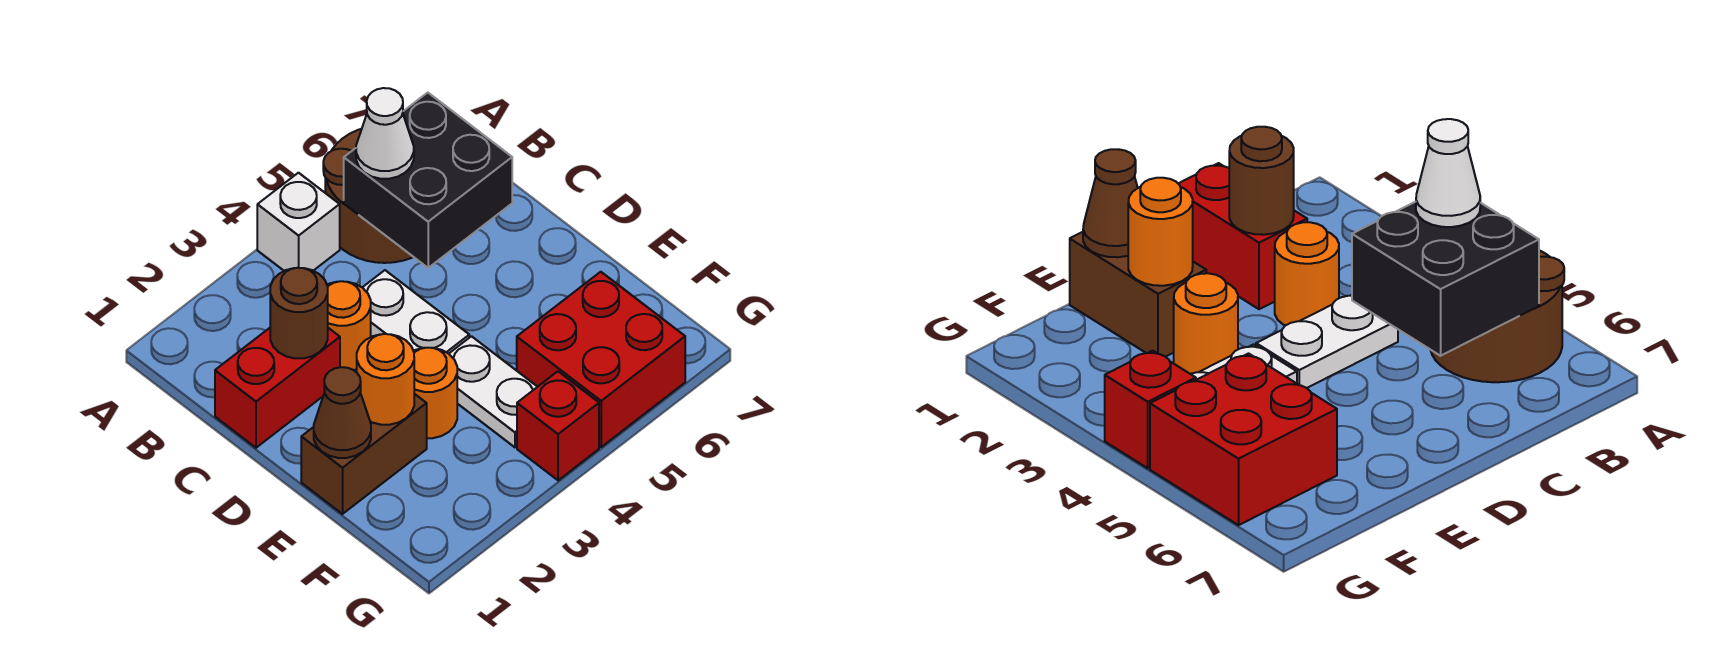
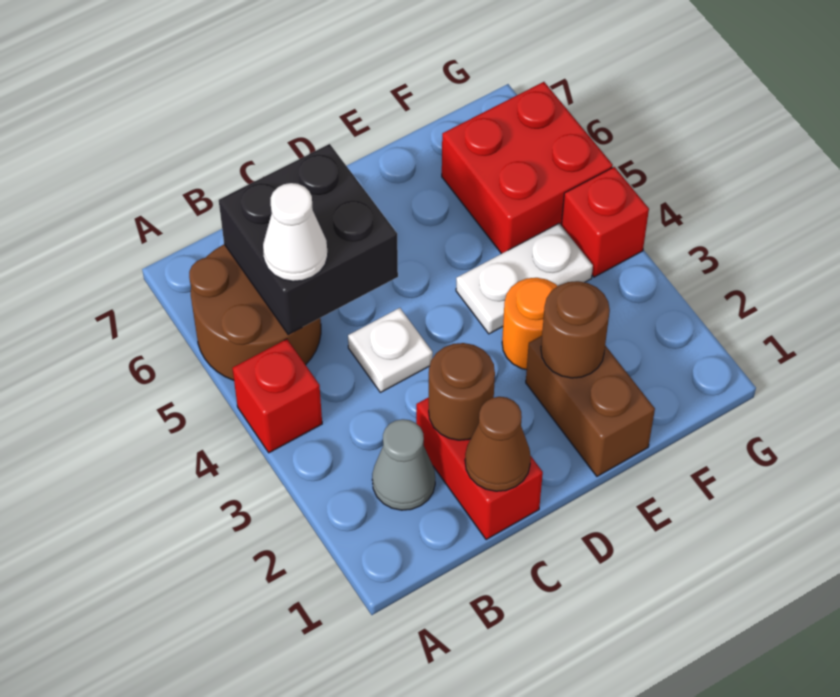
white 1x1 brick [257,173,340,271] -> red 1x1 brick [232,339,322,453]
none -> grey 1x1 cone [372,419,435,510]
orange 1x1 round brick [327,281,371,370] -> none
white 1x2 plate [362,270,469,354] -> white 1x1 plate [348,308,433,392]
brown 1x1 cone [314,367,371,458] -> brown 1x1 cone moved to [465,397,531,491]
orange 1x1 round brick [357,334,414,425] -> brown 1x1 round brick [541,281,610,378]

